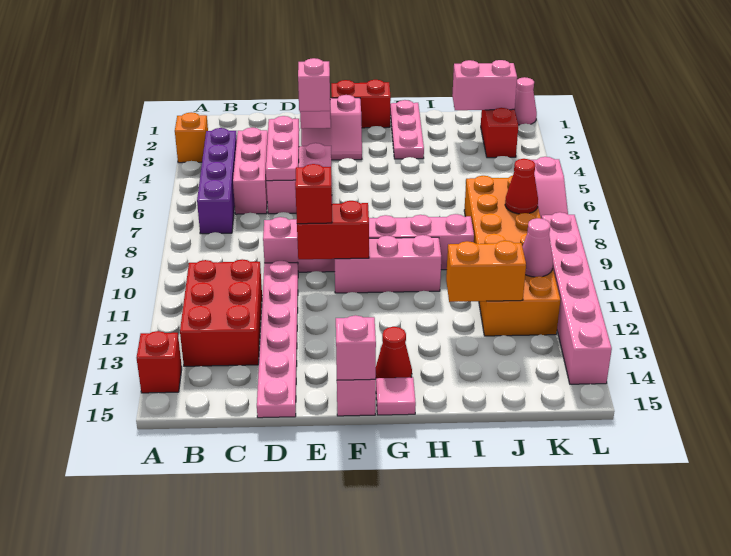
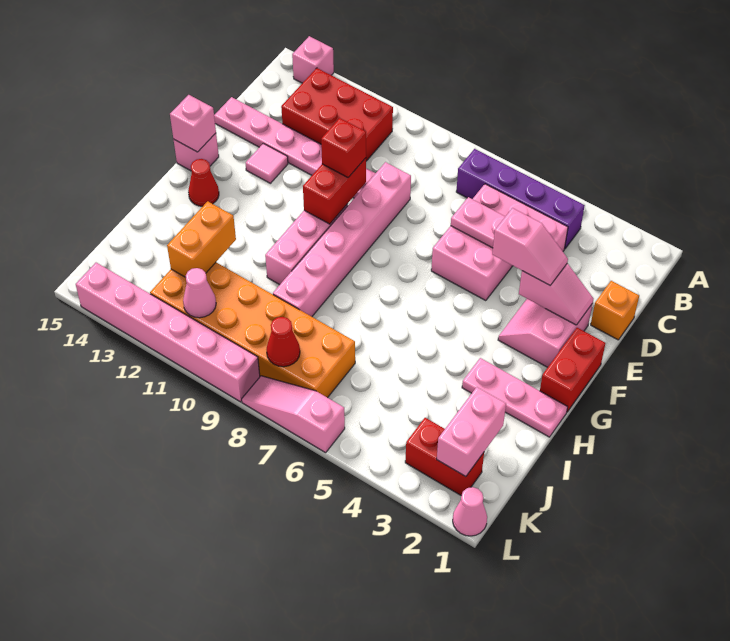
orange 1x1 brick [175,112,208,163] -> orange 1x1 brick moved to [591,281,639,340]
red 1x1 brick [137,331,182,393] -> pink 1x1 brick [292,36,334,83]
pink 1x1 tile [376,377,416,415] -> pink 1x1 tile moved to [246,144,288,183]

